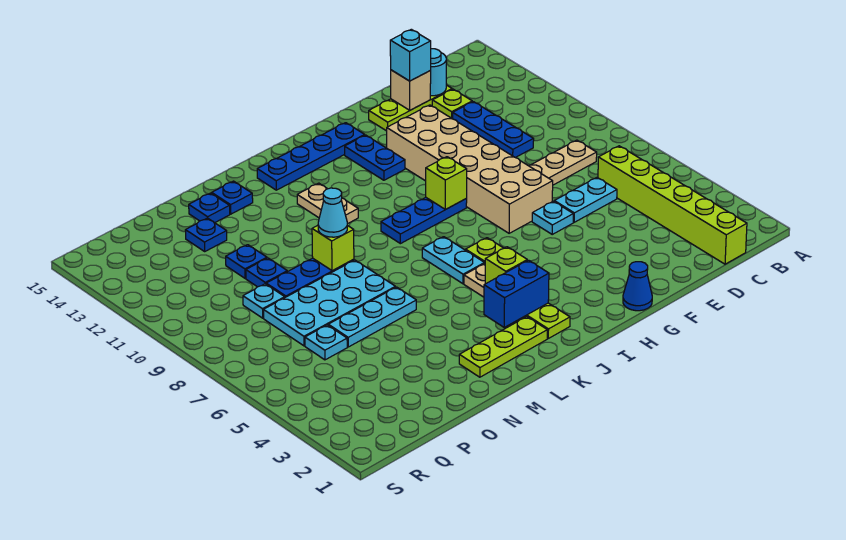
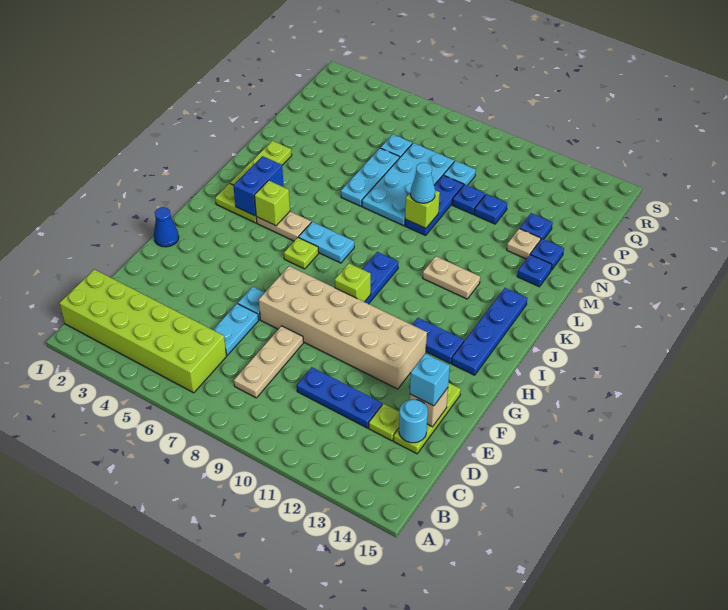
lime 1x6 brick [598,146,747,264] -> lime 2x6 brick [59,269,227,393]
none -> tan 1x1 plate [507,228,541,259]

